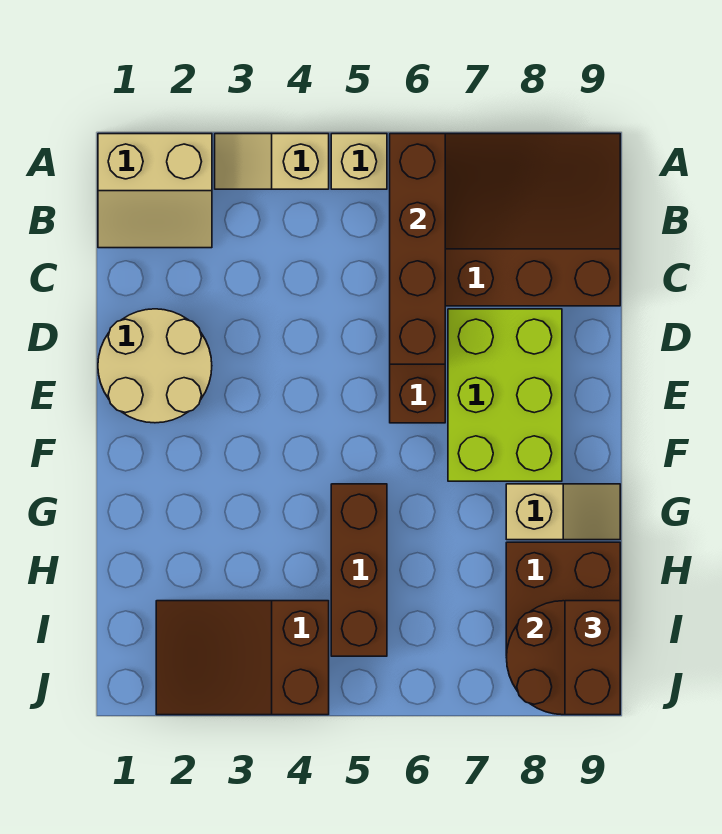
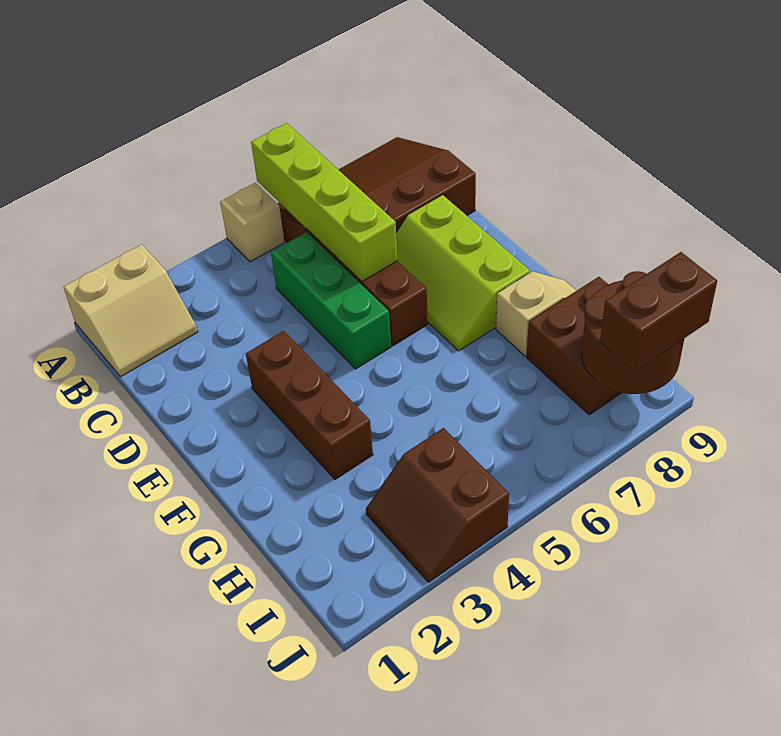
tan 1x2 slope [215,134,329,189] -> none
brown 1x4 brick [390,134,445,364] -> lime 1x4 brick [251,123,398,281]
none -> green 1x3 brick [271,232,391,369]
tan 2x2 round brick [98,309,212,423] -> none
lime 2x3 brick [448,309,562,481] -> lime 2x3 slope [396,195,530,351]
brown 1x3 brick [331,484,387,656] -> brown 1x3 brick moved to [246,331,373,479]
brown 2x3 slope [156,601,329,715] -> brown 2x2 slope [366,428,509,582]
brown 1x2 brick [565,601,620,715] -> brown 1x2 brick turned to [600,252,717,372]

